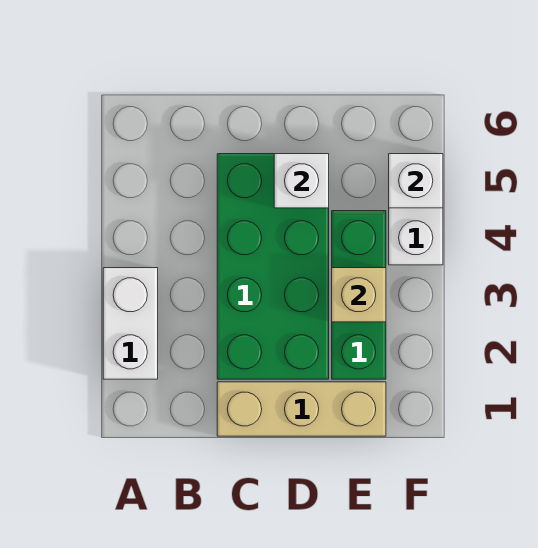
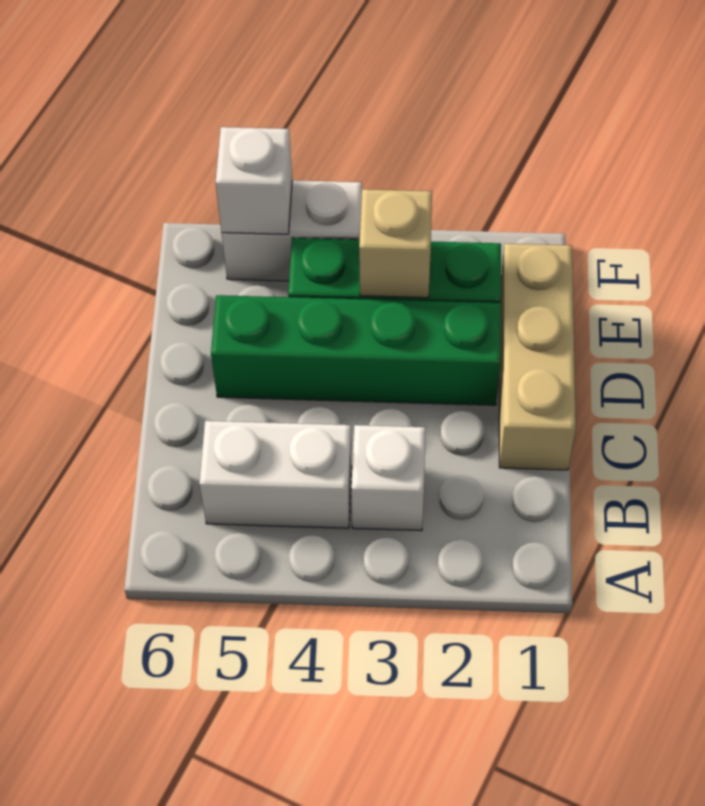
white 1x2 brick [103,268,158,379] -> white 1x2 brick moved to [199,421,352,528]
green 2x4 brick [217,154,329,379] -> green 1x4 brick [211,295,501,405]
white 1x1 brick [274,154,329,208] -> white 1x1 brick moved to [351,425,425,531]

